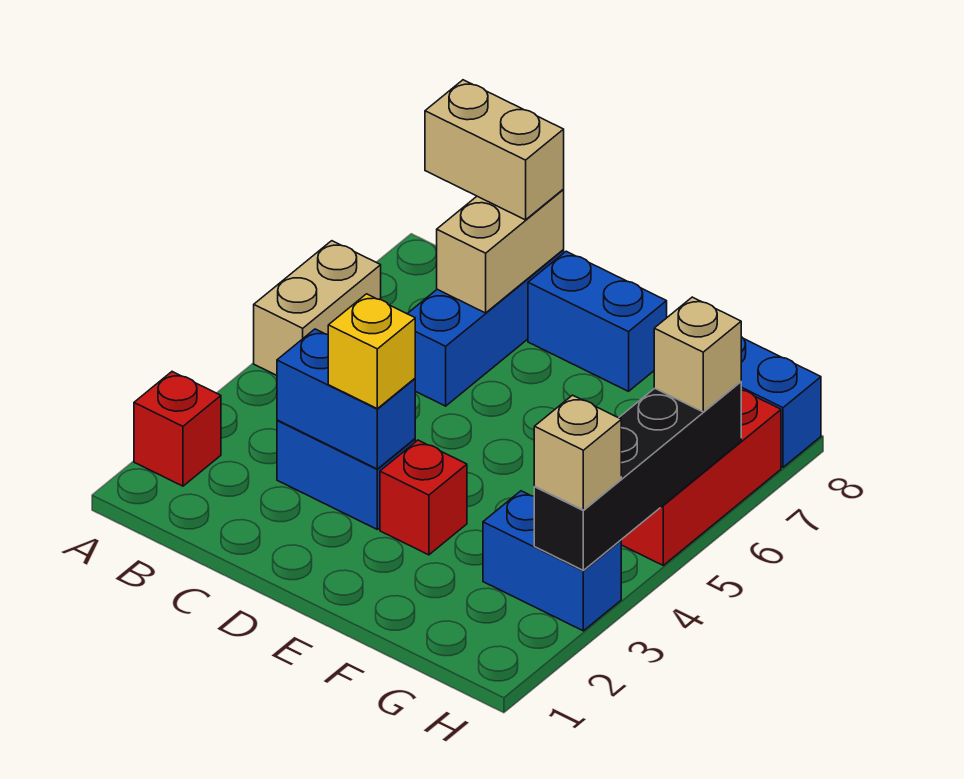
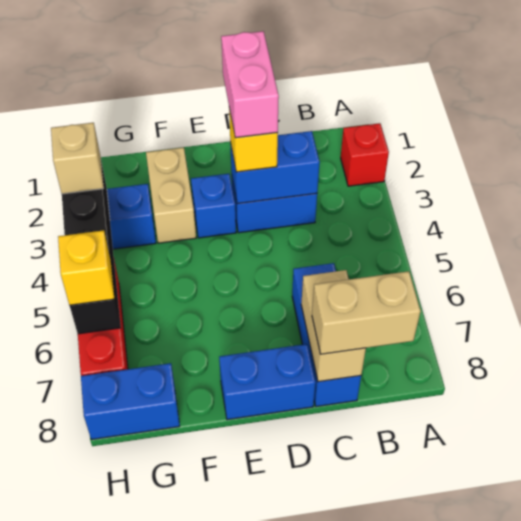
tan 1x2 brick [254,241,381,375] -> tan 1x2 brick moved to [146,148,196,243]
none -> pink 1x2 brick [221,31,279,138]
red 1x1 brick [380,440,467,555] -> blue 1x1 brick [191,174,236,238]
tan 1x1 brick [654,297,741,412] -> yellow 1x1 brick [58,230,115,305]

